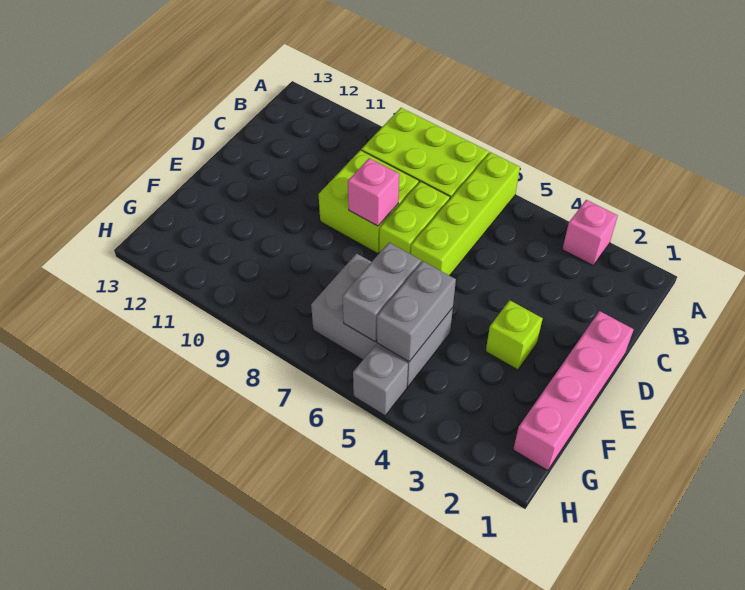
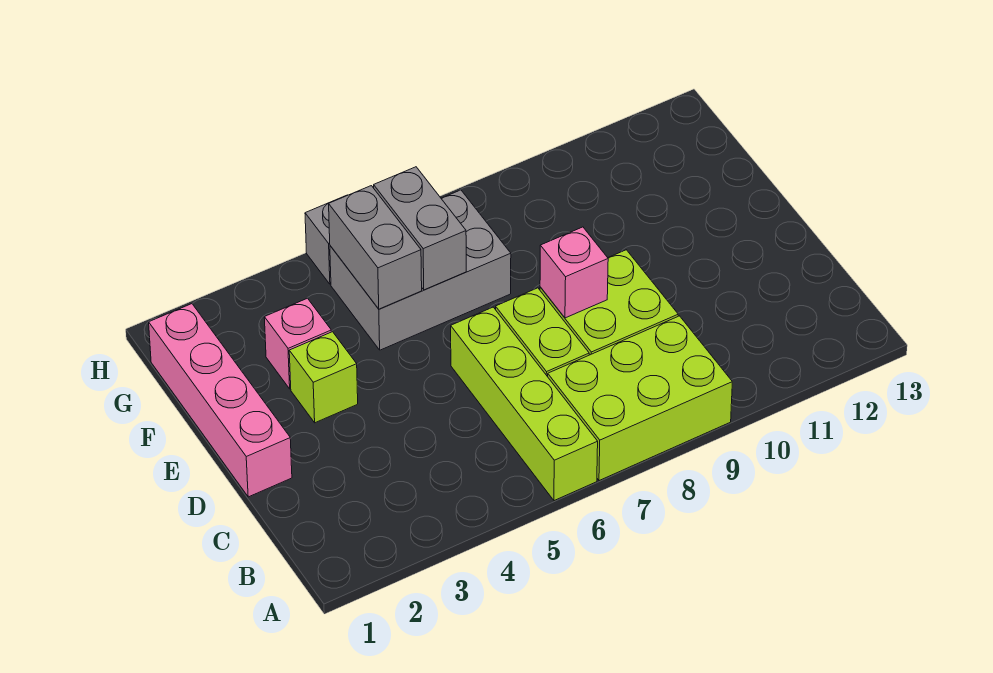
pink 1x1 brick [562,200,618,265] -> pink 1x1 brick moved to [264,298,331,389]

